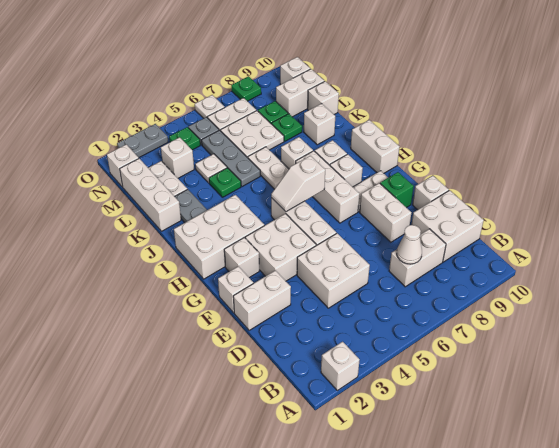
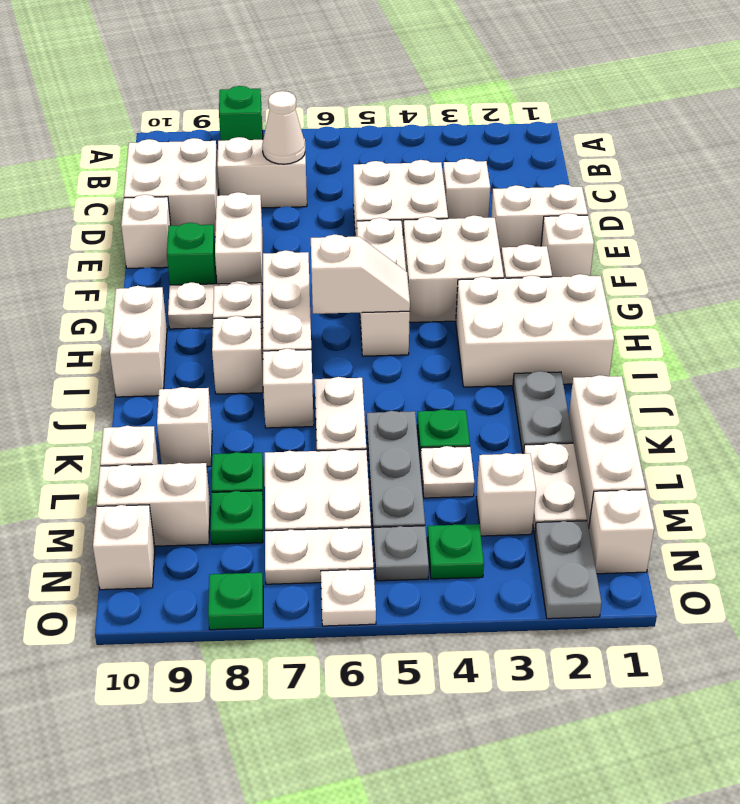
white 1x1 brick [321,342,360,391] -> white 1x1 brick moved to [443,159,490,219]
none -> green 1x1 brick [219,86,263,141]
grey 1x2 plate [117,124,168,157] -> grey 1x2 plate turned to [535,521,602,619]

